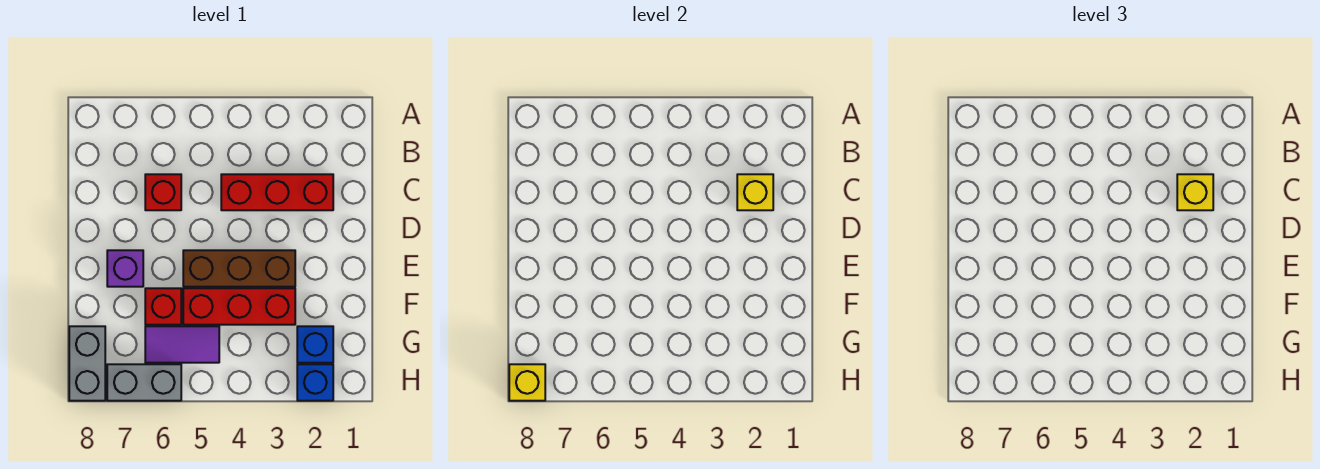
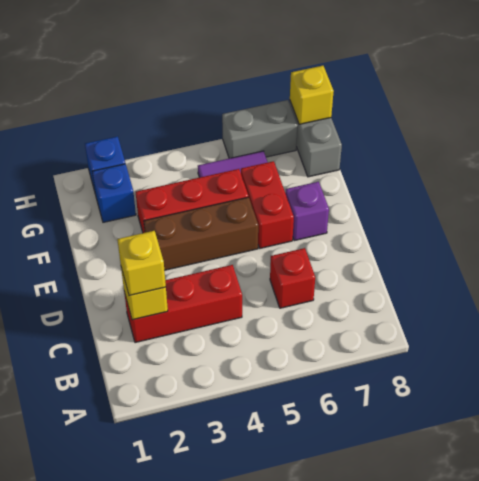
red 1x1 brick [145,288,181,325] -> red 1x2 brick [241,161,294,248]

